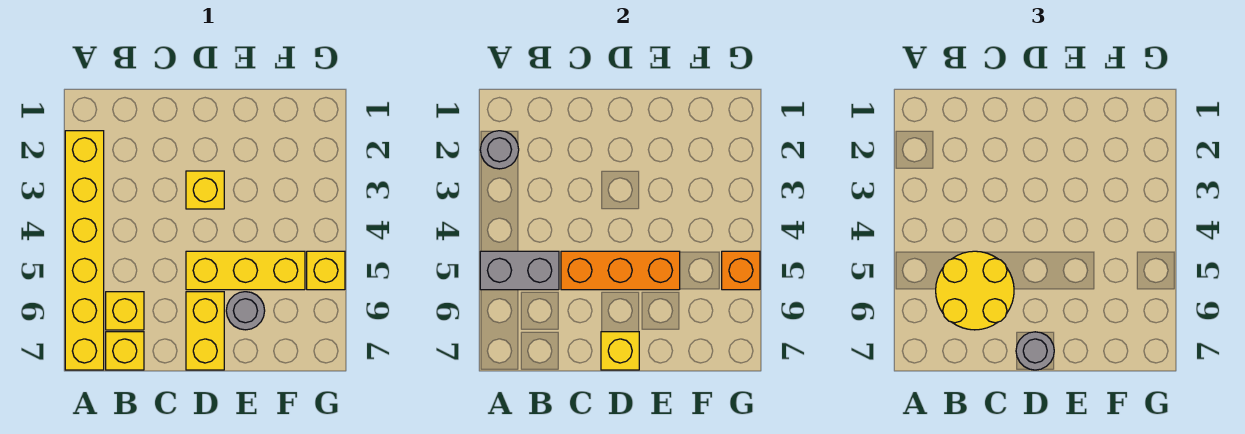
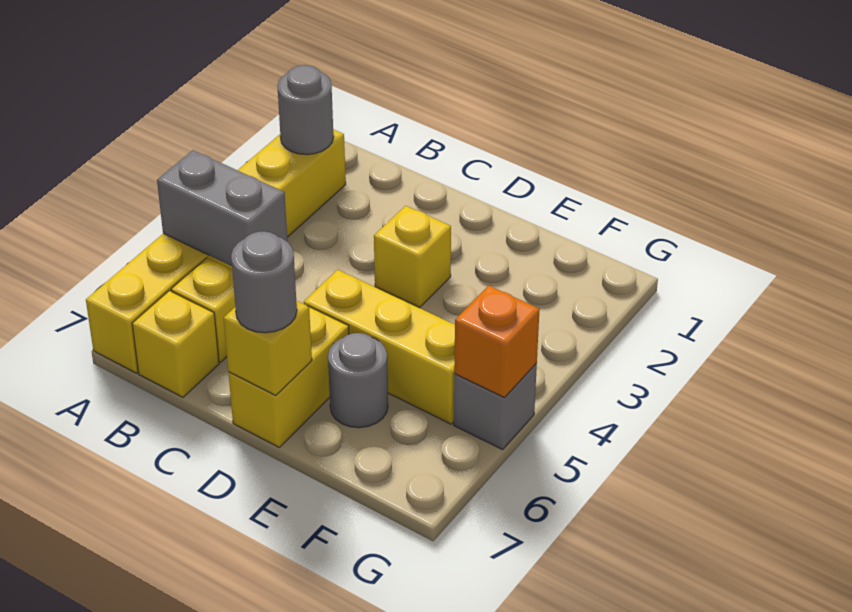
yellow 2x2 round brick [936,251,1014,330] -> none
orange 1x3 brick [561,251,680,290] -> none
yellow 1x1 brick [307,251,345,290] -> grey 1x1 brick [454,363,537,450]

